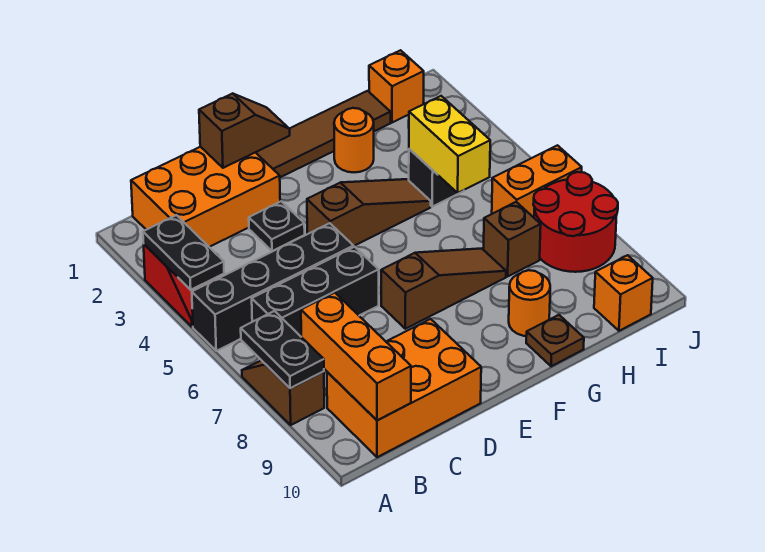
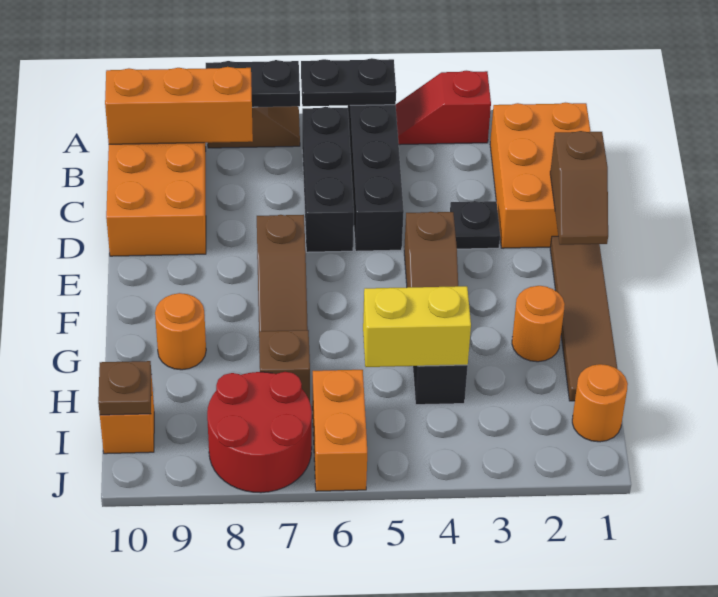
black 1x2 plate [143,215,224,290] -> black 1x2 plate moved to [301,58,396,106]
brown 1x1 plate [526,315,584,366] -> brown 1x1 plate moved to [98,361,152,415]
orange 1x1 brick [369,50,424,123] -> orange 1x1 round brick [572,364,628,442]

